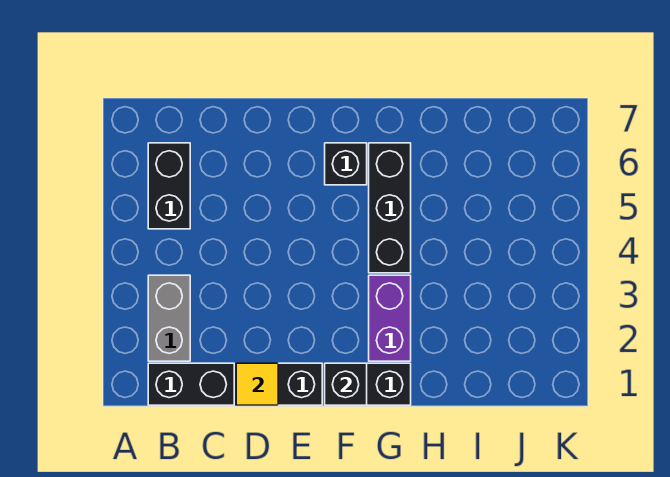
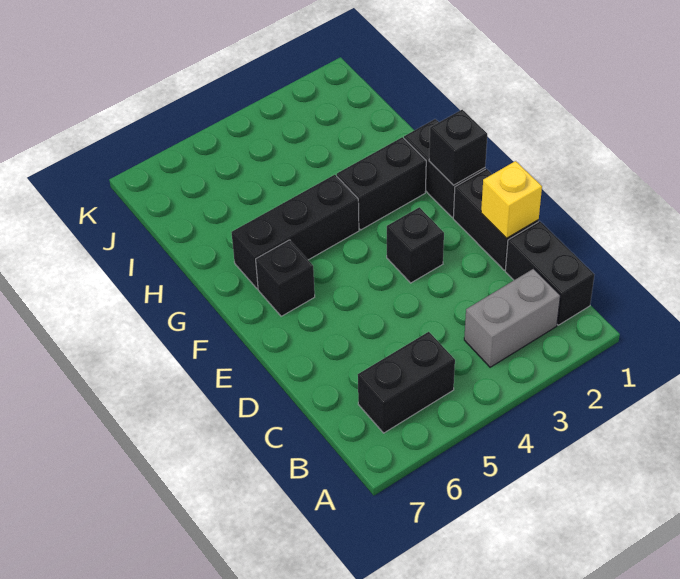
yellow 1x1 tile [236,363,278,405] -> yellow 1x1 brick [481,161,542,238]
none -> black 1x1 brick [387,207,444,283]
purple 1x2 brick [369,275,411,361] -> black 1x2 brick [337,137,426,230]

